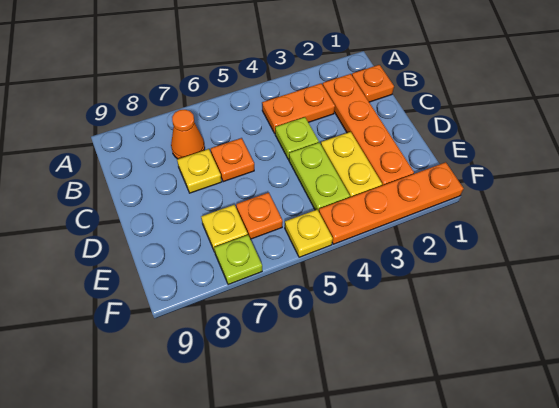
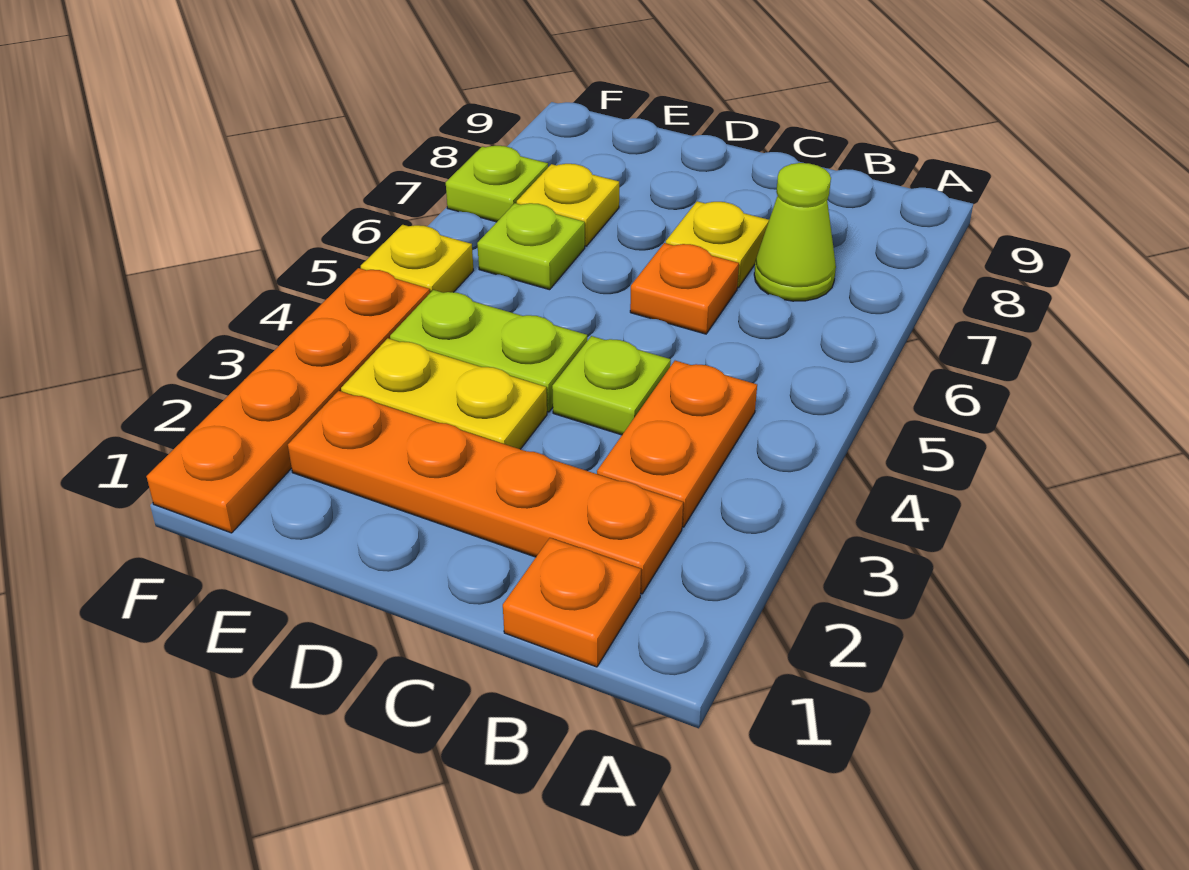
orange 1x1 cone [171,110,205,159] -> lime 1x1 cone [754,163,836,301]
orange 1x1 plate [236,193,283,239] -> lime 1x1 plate [477,203,585,290]

